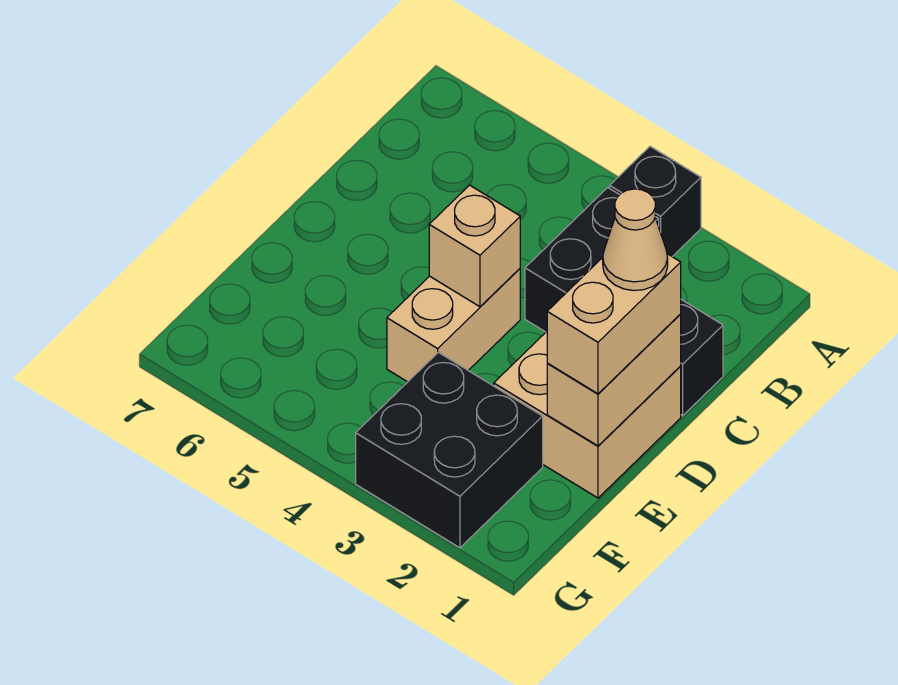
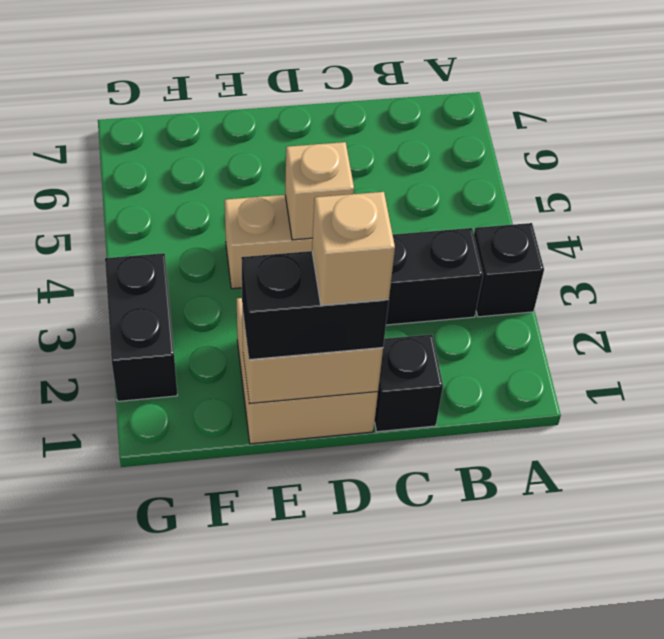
tan 1x2 brick [547,254,681,394] -> black 1x2 brick [241,251,389,360]
tan 1x1 cone [603,189,668,291] -> tan 1x1 brick [312,192,395,305]
black 2x2 brick [356,352,543,548] -> black 1x2 brick [105,253,177,401]

